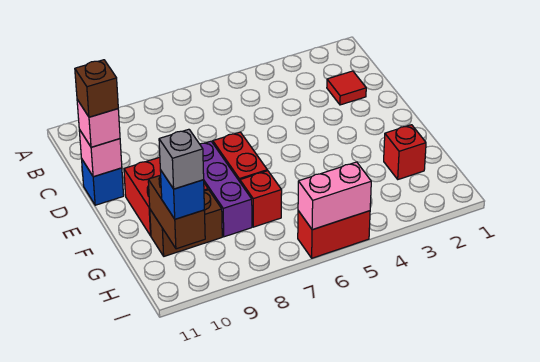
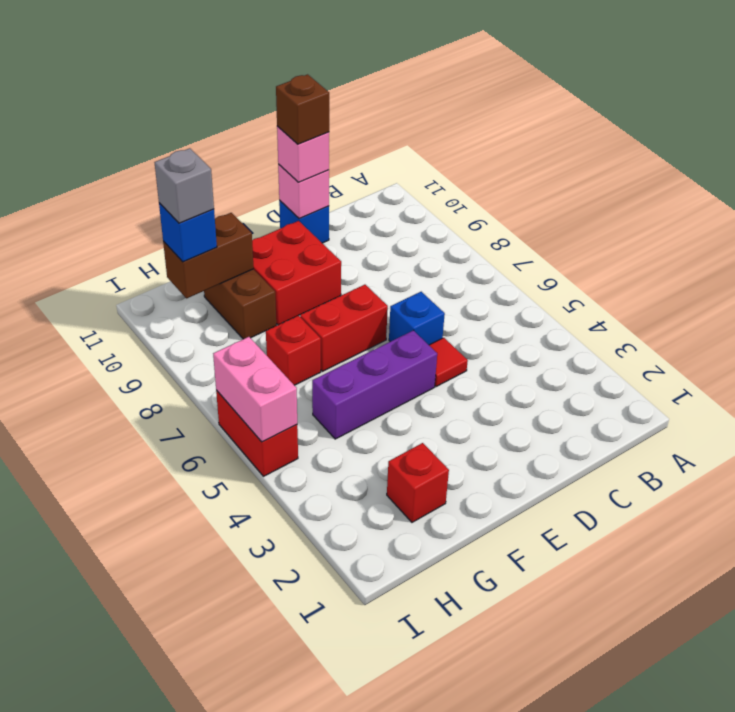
red 1x1 tile [327,71,366,105] -> red 1x1 tile moved to [429,338,468,387]
none -> blue 1x1 brick [389,292,445,345]
purple 1x3 brick [200,141,252,237] -> purple 1x3 brick moved to [312,330,437,439]

